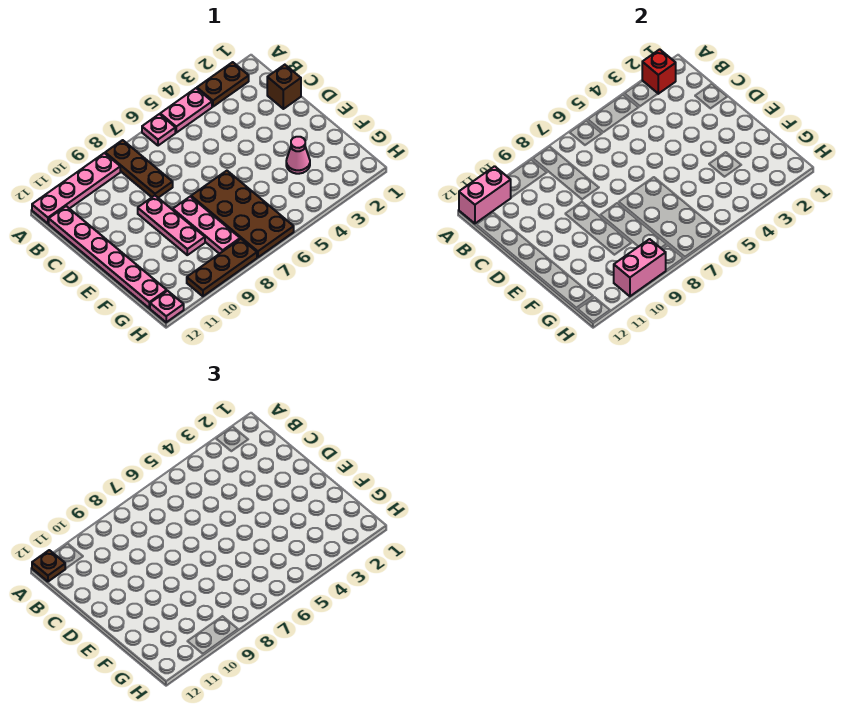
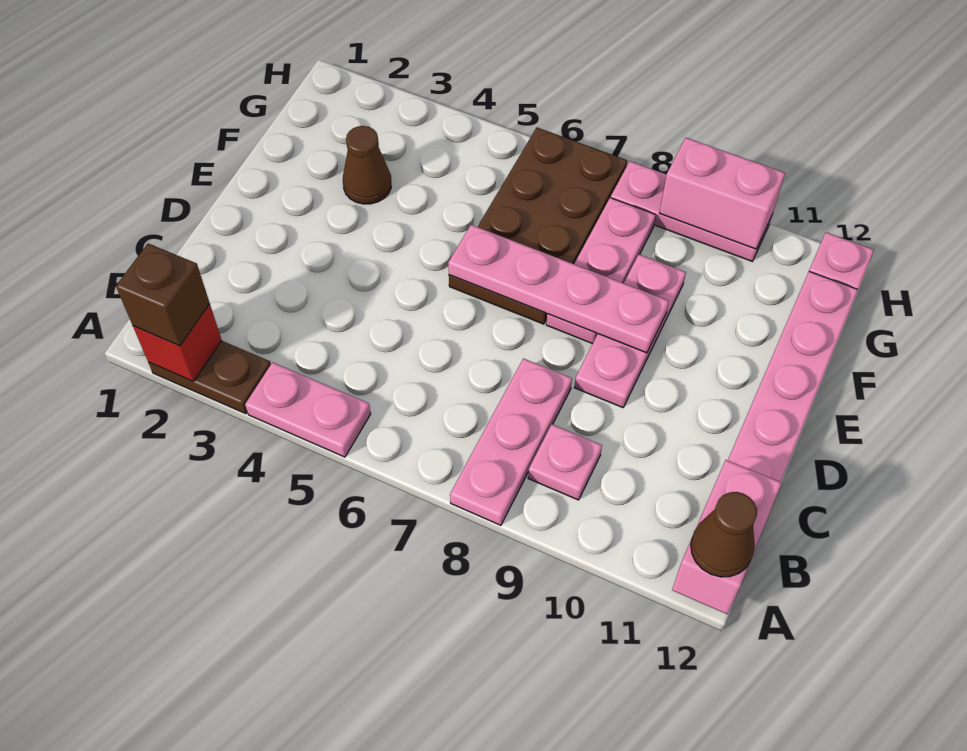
pink 1x1 plate [142,114,175,146] -> pink 1x1 plate moved to [528,424,602,500]
brown 1x3 plate [105,140,173,198] -> pink 1x3 plate [450,358,572,525]
pink 1x4 plate [32,153,120,223] -> pink 1x4 plate moved to [448,225,669,353]
pink 1x2 brick [459,166,511,223] -> pink 1x2 brick turned to [672,460,782,614]
brown 1x1 plate [32,550,65,581] -> brown 1x1 cone [691,492,757,577]
brown 1x1 brick [267,65,301,109] -> brown 1x1 brick moved to [116,244,210,346]
pink 1x1 cone [286,137,310,174] -> brown 1x1 cone [343,126,391,204]
brown 1x3 plate [187,239,257,296] -> pink 1x3 plate [611,161,772,261]

